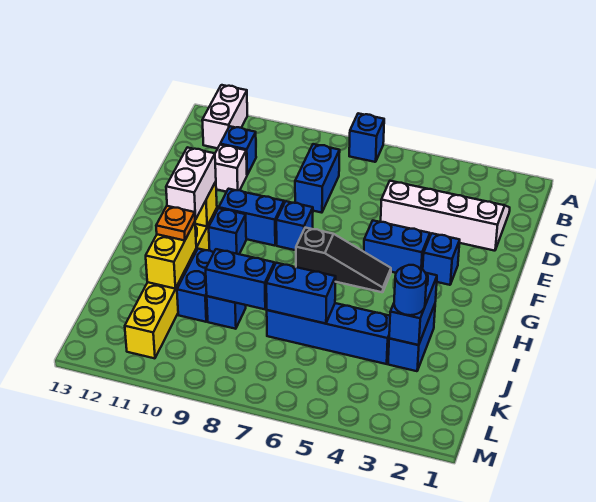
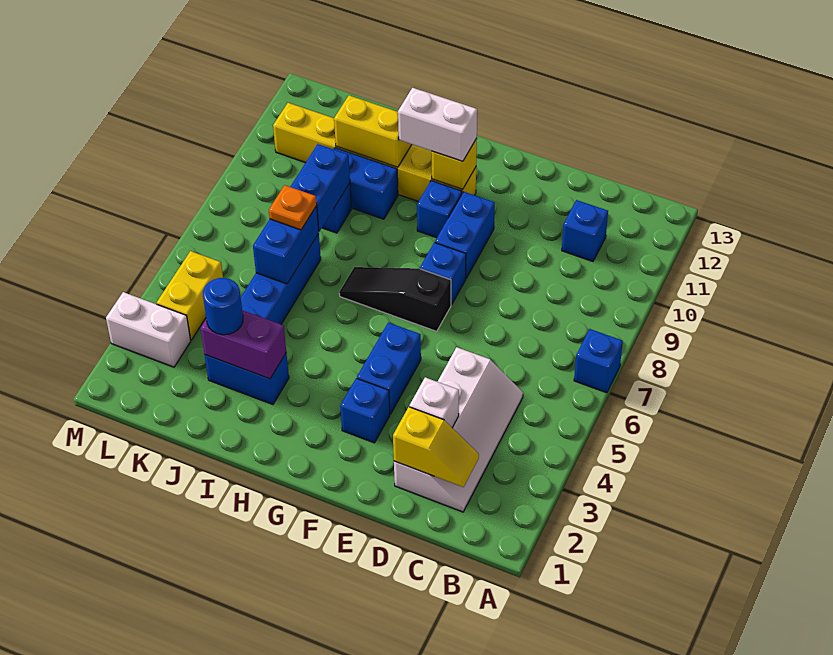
white 1x2 brick [202,85,247,148] -> white 1x2 brick moved to [106,292,191,367]
none -> yellow 1x2 slope [393,407,479,487]
blue 1x2 brick [295,144,340,213] -> none
white 1x1 brick [215,145,247,192] -> white 1x1 brick moved to [409,377,459,427]
black 1x3 slope [296,228,391,292] -> black 1x3 slope turned to [339,267,451,331]
blue 1x2 brick [389,273,437,345] -> purple 1x2 brick [201,310,286,379]
orange 1x1 plate [156,206,195,241] -> orange 1x1 plate moved to [269,185,317,230]
none -> yellow 1x2 brick [156,251,223,340]

